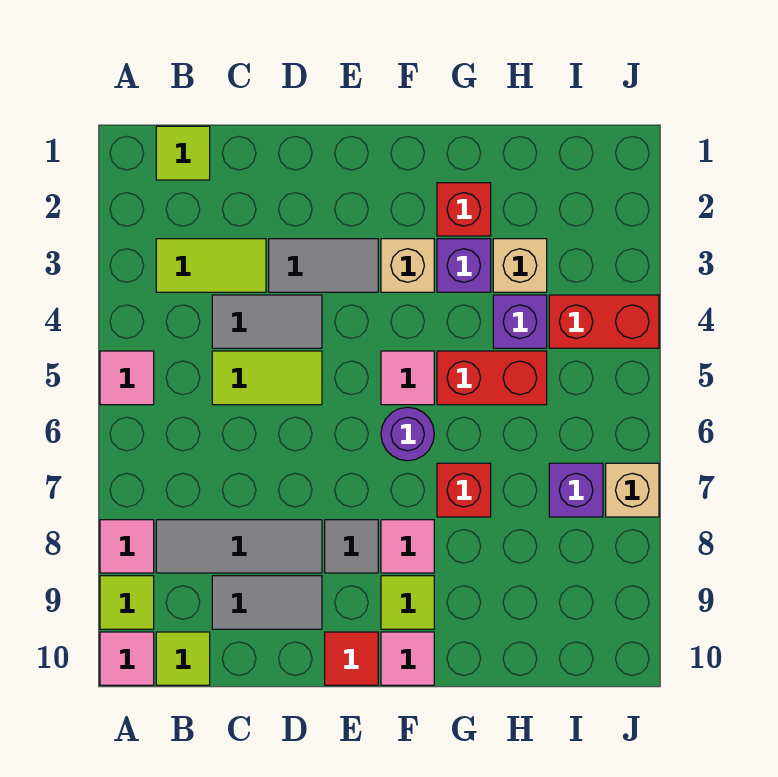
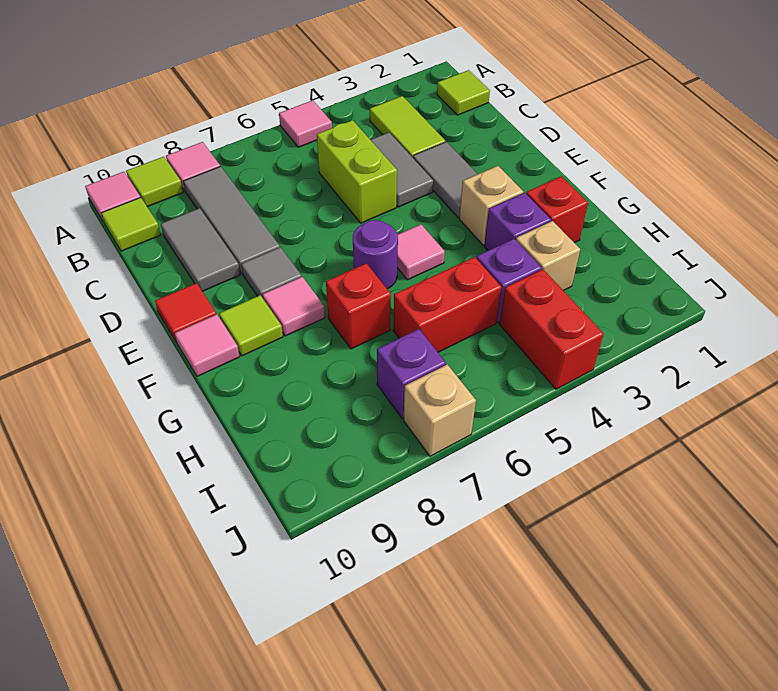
lime 1x2 tile [212,351,322,405] -> lime 1x2 brick [317,120,397,223]
red 1x2 brick [437,351,547,405] -> red 1x2 brick turned to [393,257,502,352]

